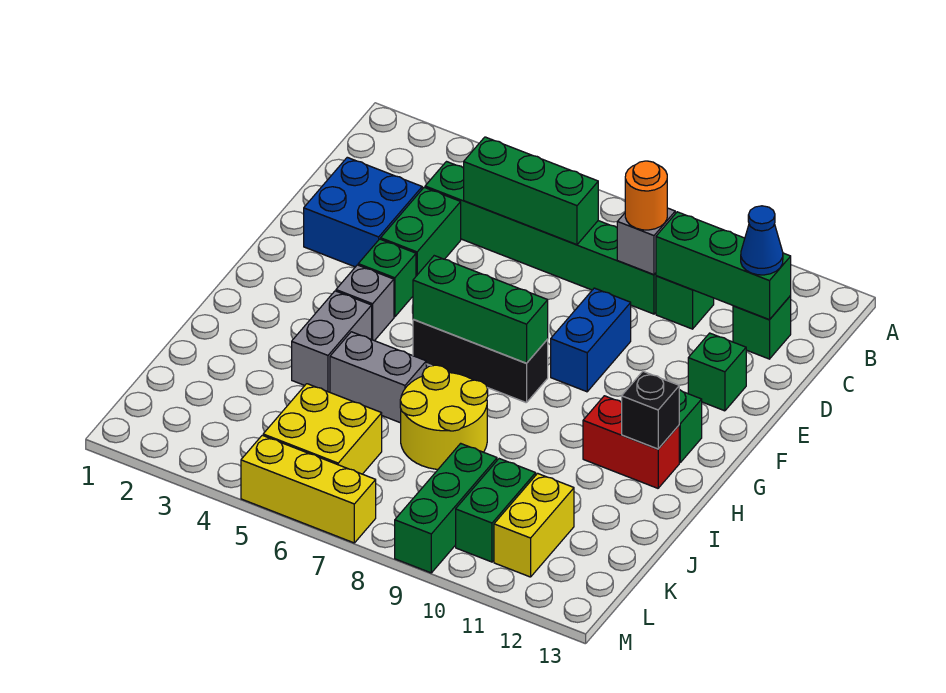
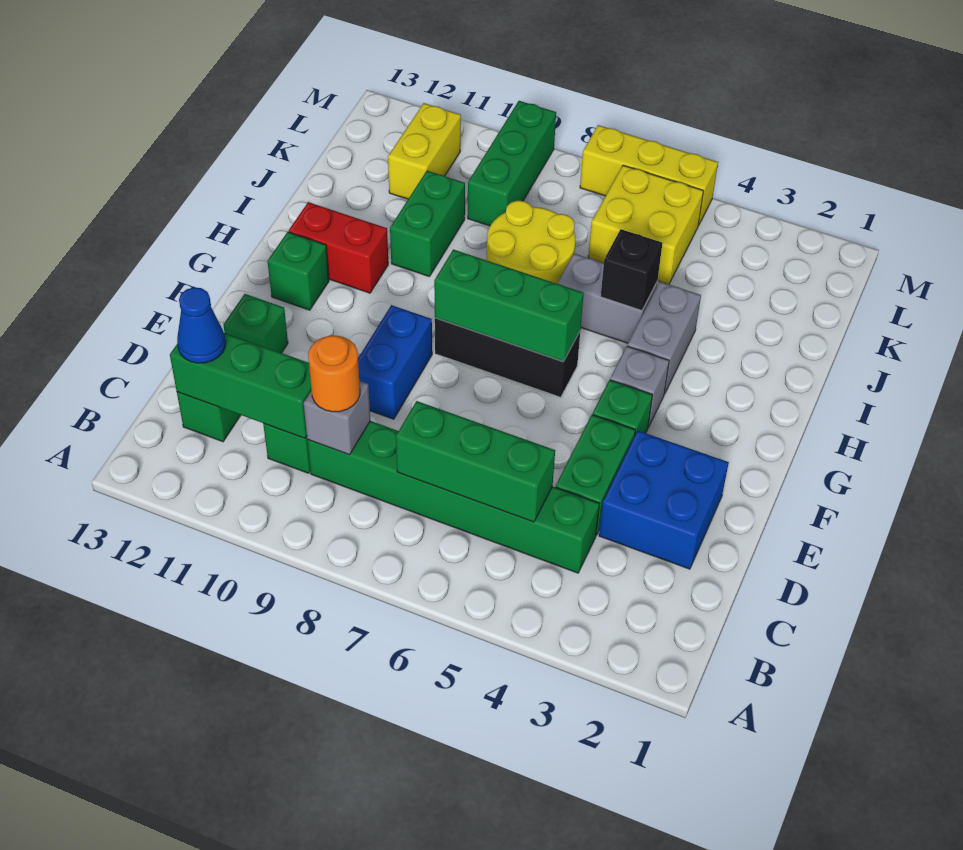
black 1x1 brick [622,371,679,449] -> black 1x1 brick moved to [601,229,662,311]
green 1x2 brick [456,459,536,562] -> green 1x2 brick moved to [390,171,465,277]

